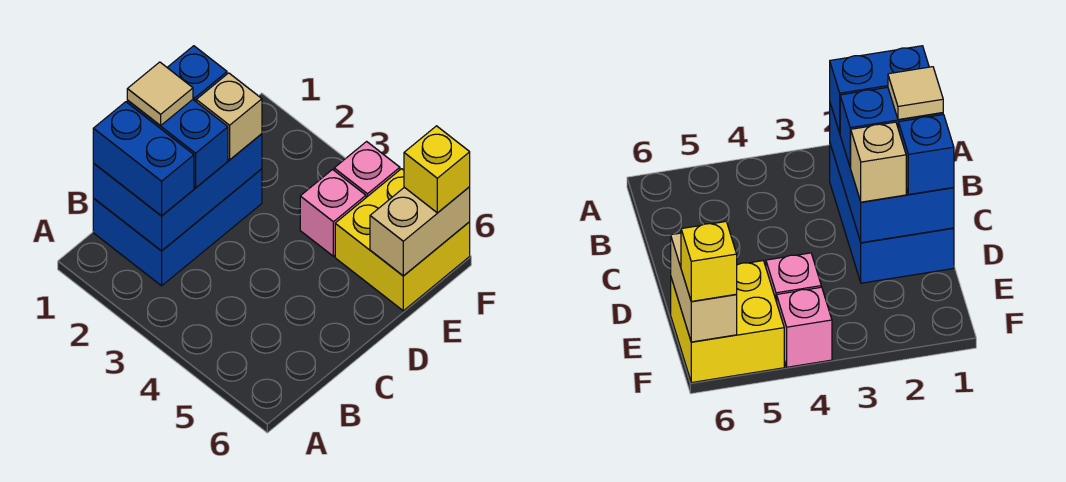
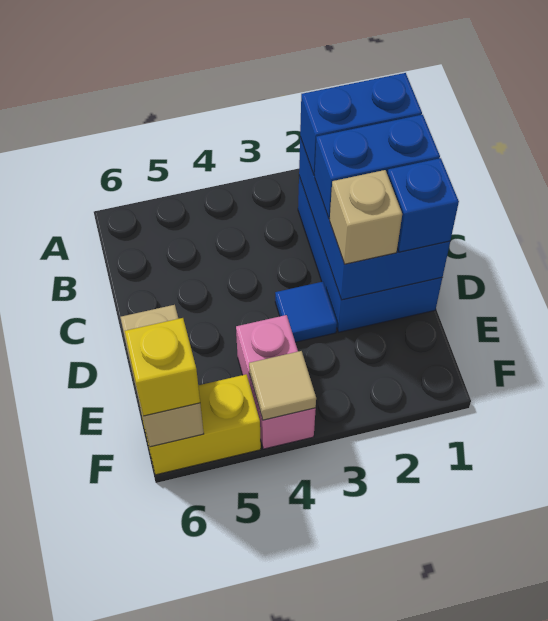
tan 1x1 tile [127,62,193,126] -> tan 1x1 tile moved to [249,351,316,420]
none -> blue 1x1 tile [275,282,337,342]
yellow 2x2 brick [335,169,470,311] -> yellow 1x2 brick [141,374,261,475]

